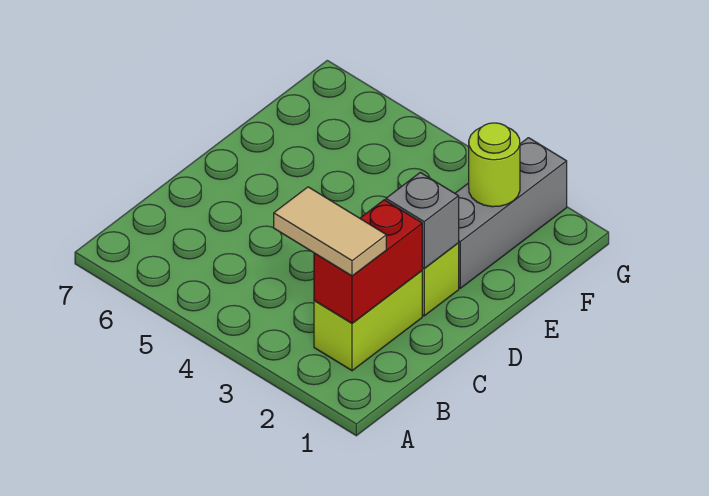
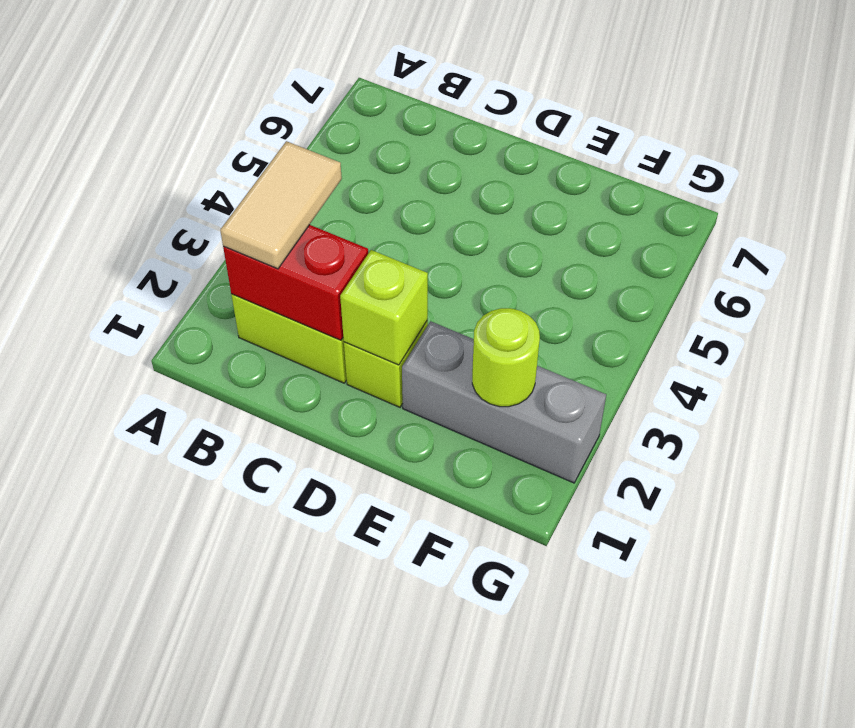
grey 1x1 brick [386,172,459,268] -> lime 1x1 brick [340,250,428,365]

